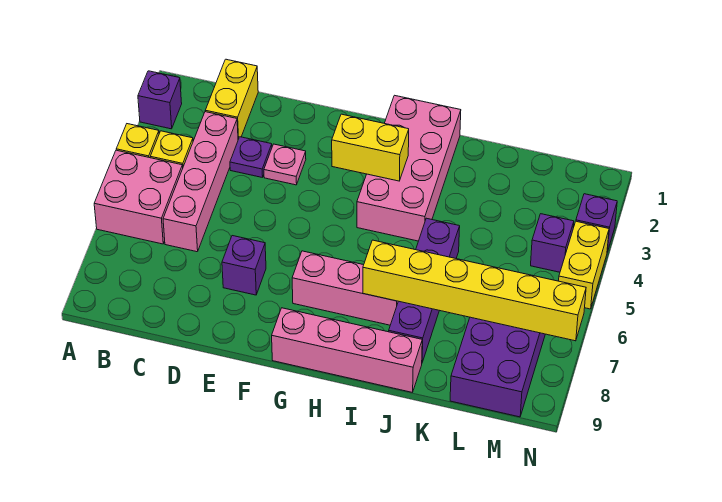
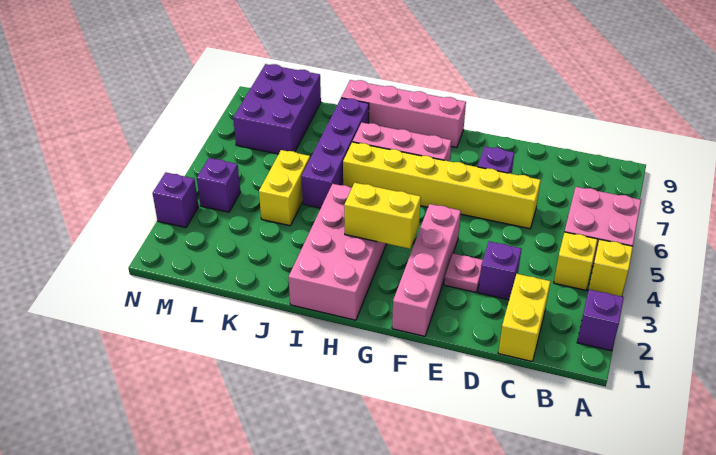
pink 1x4 brick [163,112,238,252] -> pink 1x4 brick moved to [392,204,461,336]
purple 1x1 plate [230,137,272,177] -> purple 1x1 brick [478,241,521,300]
yellow 1x6 brick [363,240,586,341] -> yellow 1x6 brick moved to [343,142,541,229]
yellow 1x2 brick [559,221,609,309] -> yellow 1x2 brick moved to [259,150,310,226]

